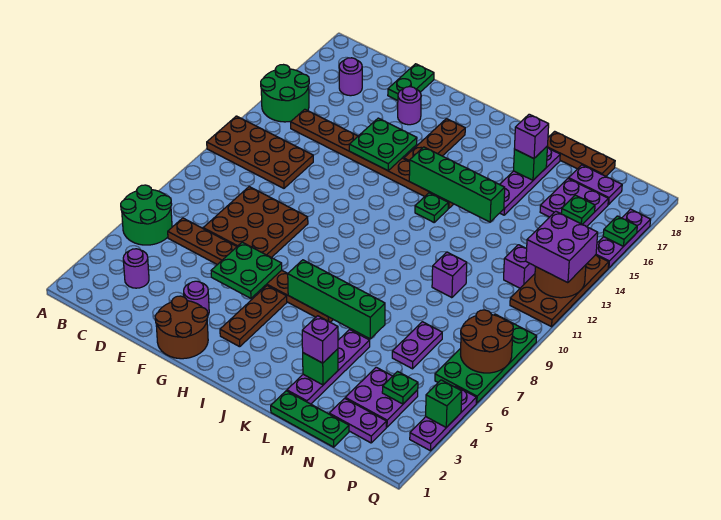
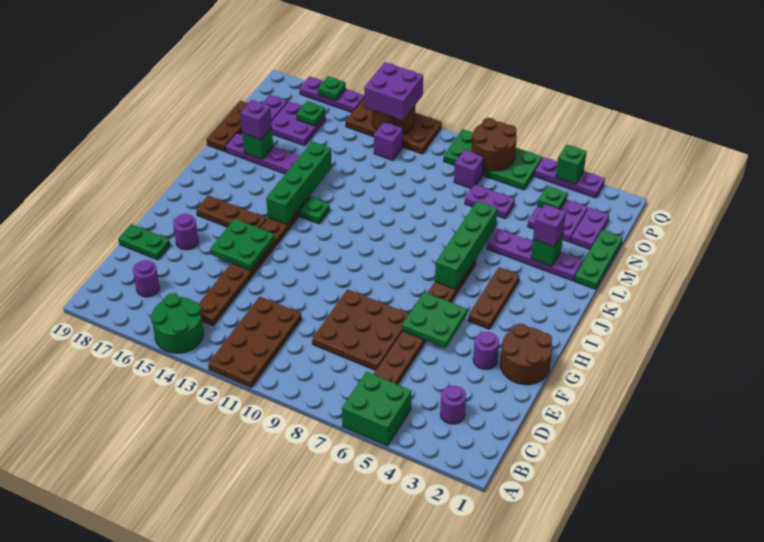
green 2x2 round brick [121,185,172,245] -> green 2x2 brick [342,372,411,446]
brown 1x3 plate [220,286,287,347] -> brown 1x3 plate turned to [468,267,520,329]
purple 1x1 brick [432,252,467,298] -> purple 1x1 brick moved to [454,150,484,188]

